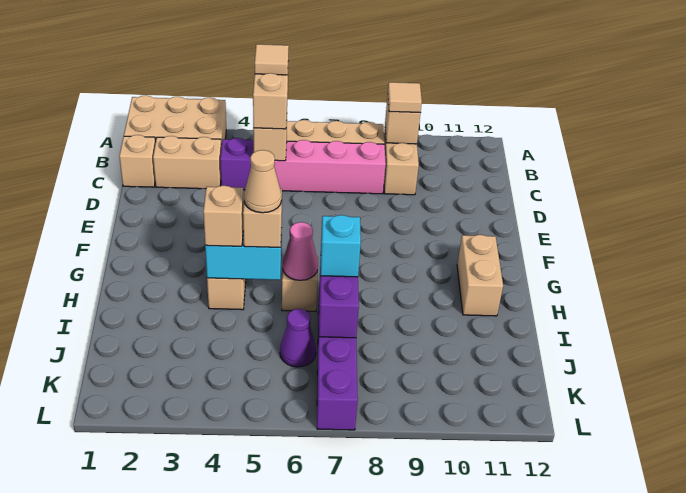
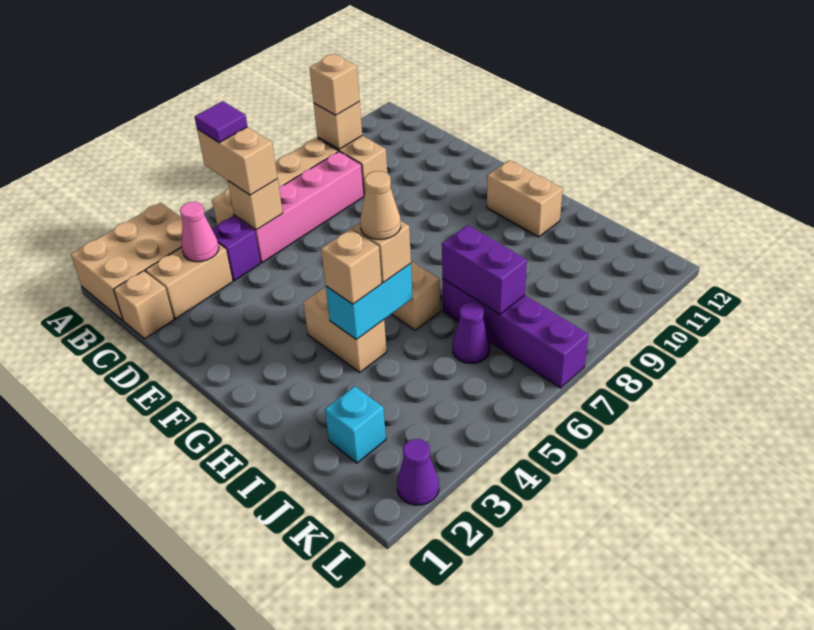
tan 1x1 tile [255,44,289,75] -> purple 1x1 tile [195,101,247,143]
tan 1x1 tile [388,82,422,113] -> tan 1x1 brick [310,54,360,115]
pink 1x1 cone [283,222,318,280] -> pink 1x1 cone moved to [180,202,219,262]
cyan 1x1 brick [321,215,361,277] -> cyan 1x1 brick moved to [325,386,386,463]
none -> purple 1x1 cone [397,439,439,505]

